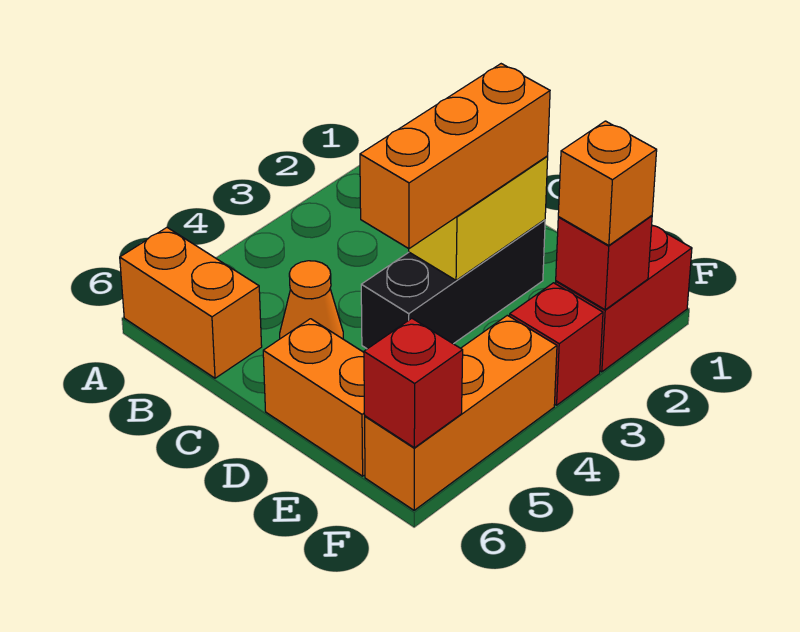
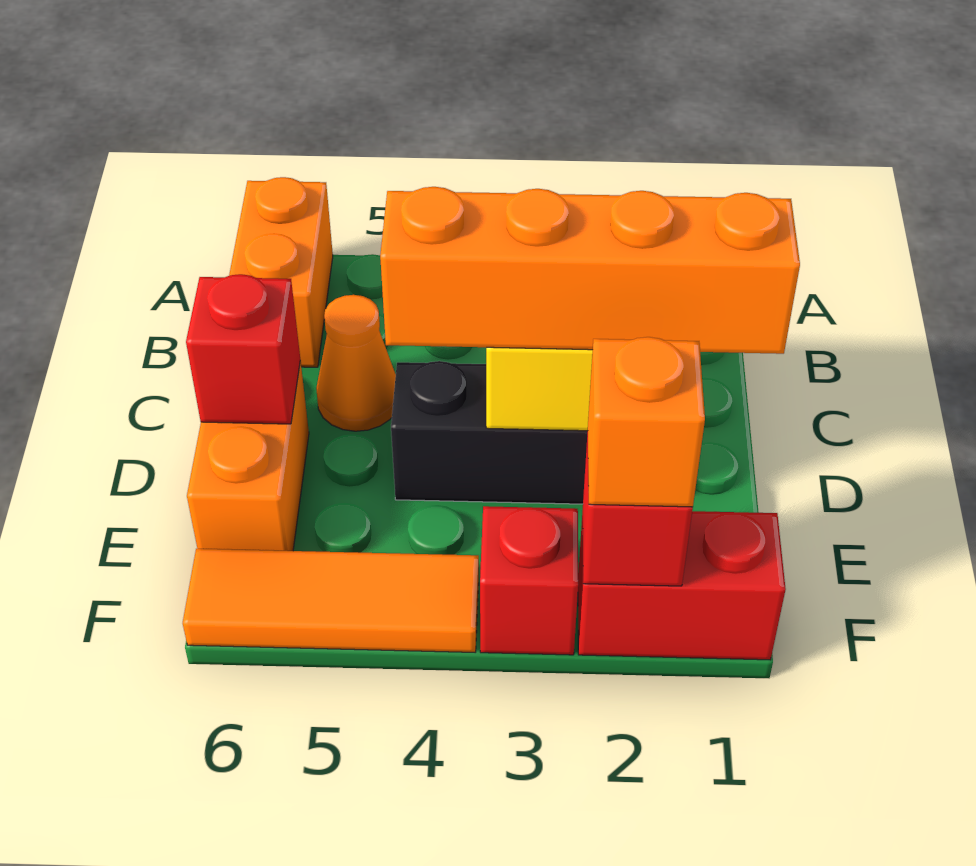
orange 1x3 brick [360,64,550,249] -> orange 1x4 brick [380,187,800,354]
orange 1x3 brick [365,315,557,510] -> orange 1x3 tile [183,549,479,652]
red 1x1 brick [364,318,463,448] -> red 1x1 brick moved to [186,274,300,424]

